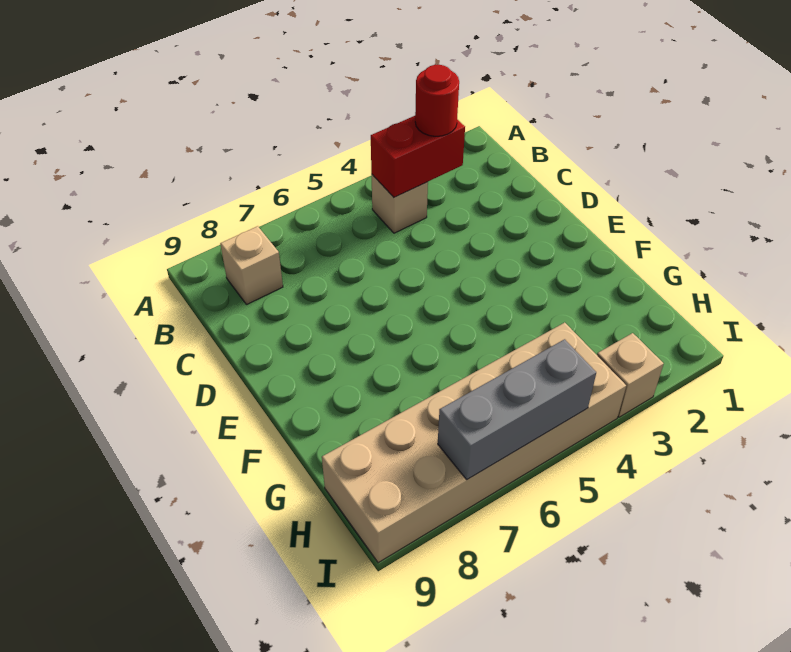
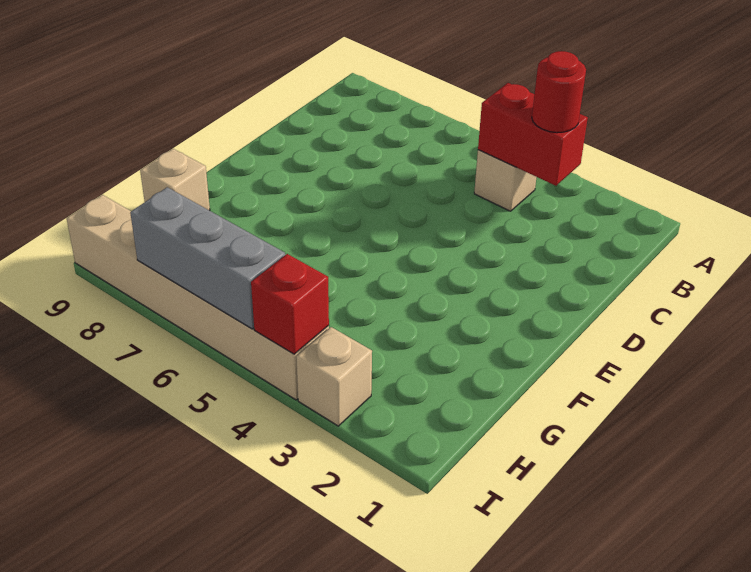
tan 1x1 brick [220,226,283,304] -> tan 1x1 brick moved to [140,149,210,211]
tan 2x6 brick [322,322,626,563] -> tan 1x6 brick [67,195,329,400]
none -> red 1x1 brick [251,254,329,354]

